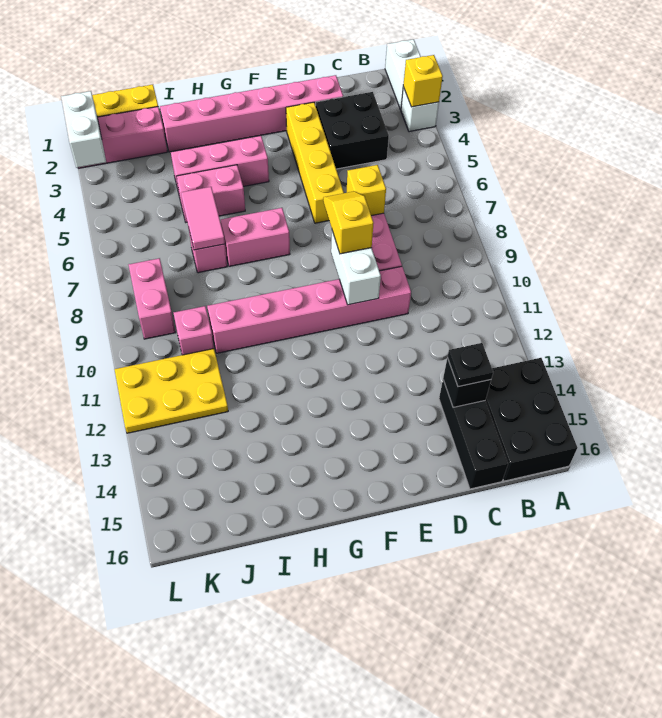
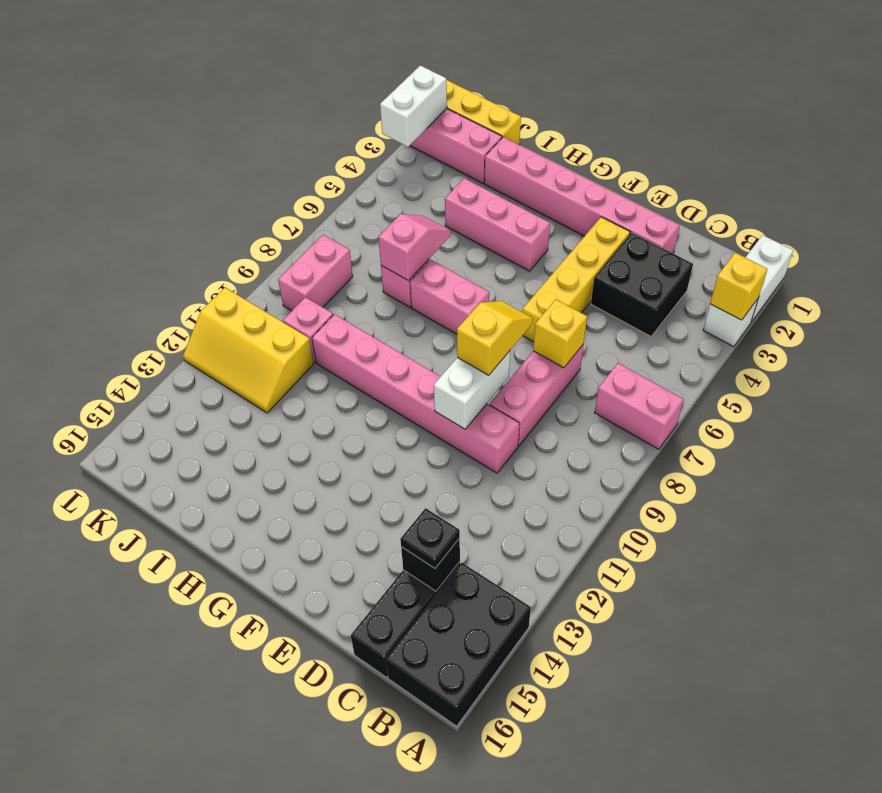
pink 1x2 brick [176,165,245,222] -> pink 1x2 brick moved to [595,363,684,449]
pink 1x2 tile [181,187,225,250] -> pink 1x2 slope [378,214,451,281]
yellow 2x3 plate [114,349,228,433] -> yellow 2x3 slope [183,288,314,413]

